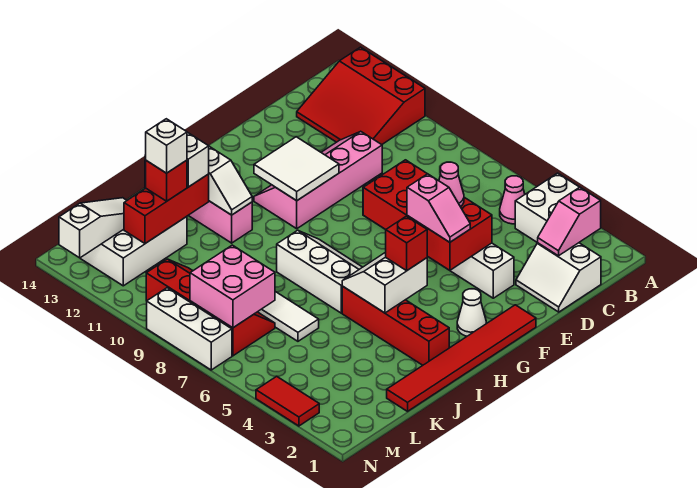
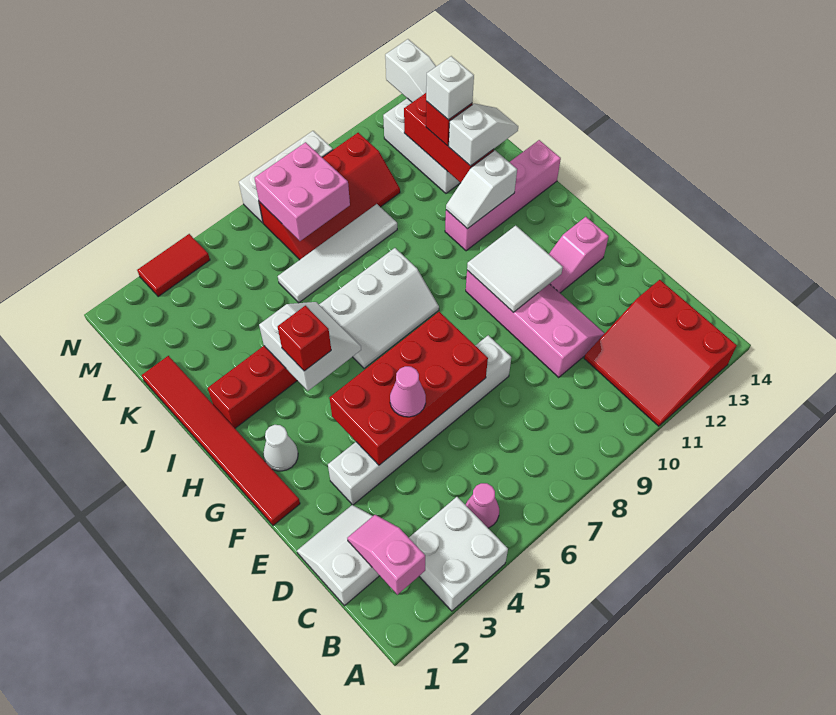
red 3x3 slope [297,47,425,145] -> red 3x3 slope turned to [584,280,737,426]
pink 1x2 slope [407,174,470,242] -> pink 1x2 slope moved to [549,217,609,293]

